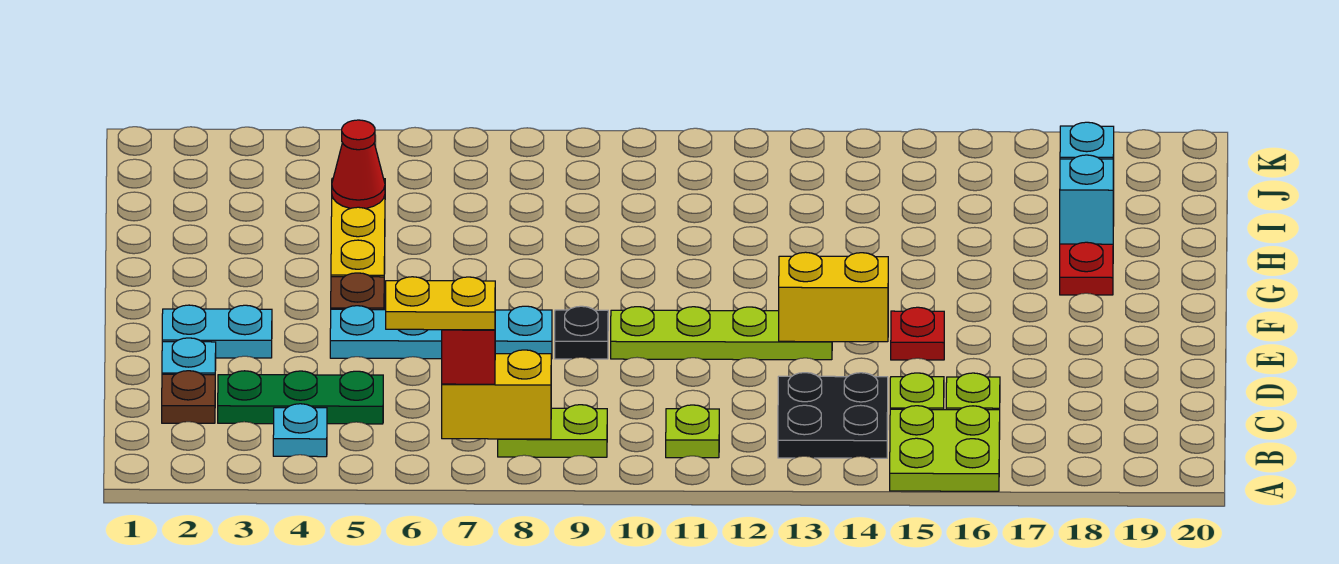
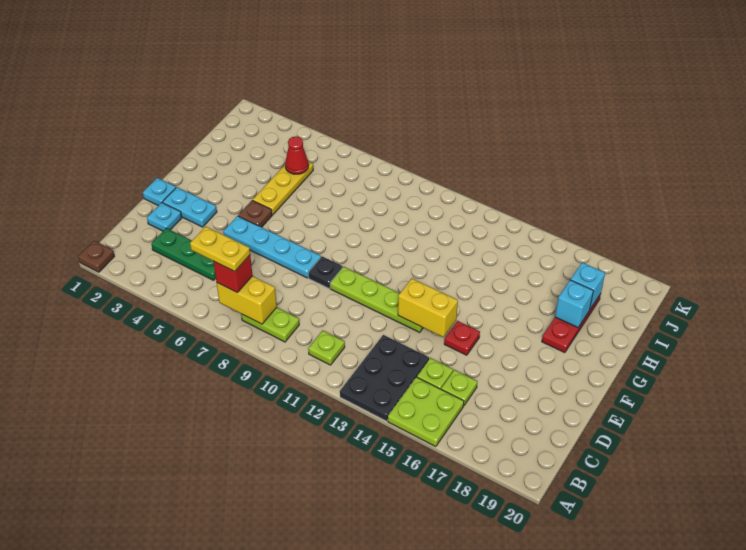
cyan 1x1 plate [273,404,327,457] -> cyan 1x1 plate moved to [143,178,176,206]
black 2x2 plate [778,373,888,458] -> black 2x3 plate [340,335,429,421]
brown 1x1 plate [162,371,215,423] -> brown 1x1 plate moved to [78,241,114,272]

